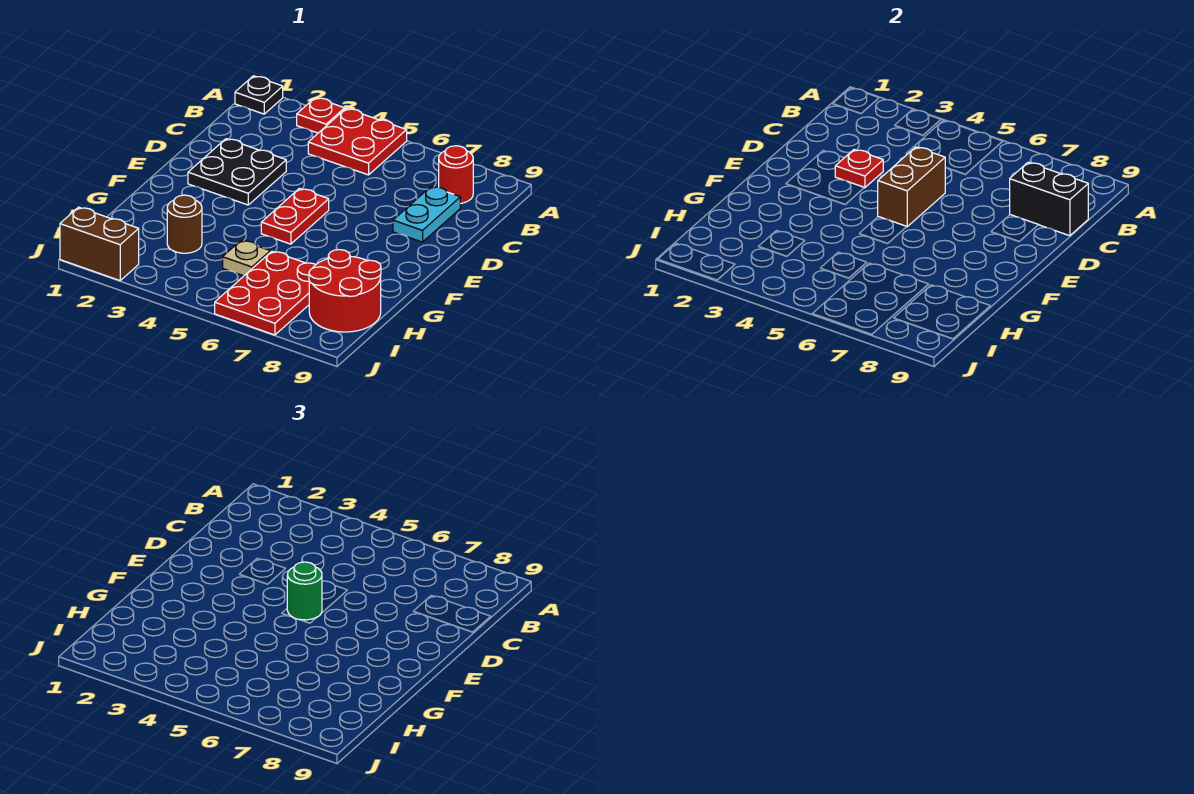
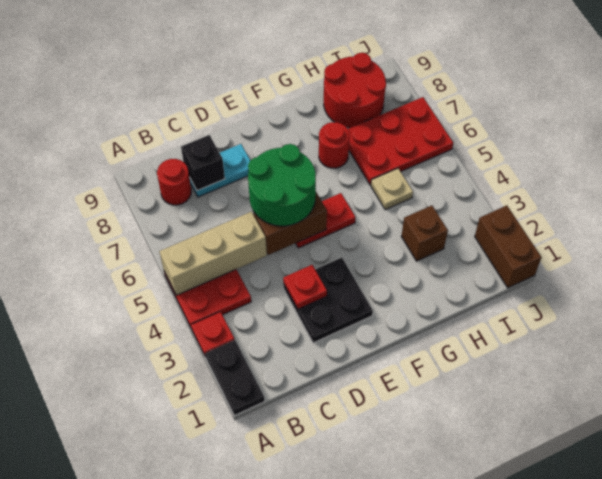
black 1x1 plate [235,76,283,114] -> black 1x2 plate [205,340,265,415]
none -> tan 1x3 brick [159,212,267,295]
black 1x2 brick [1010,162,1088,236] -> black 1x1 brick [181,135,225,190]
green 1x1 round brick [287,562,322,620] -> green 2x2 round brick [248,144,316,226]
none -> red 1x1 round brick [319,122,350,168]
brown 1x1 round brick [167,195,202,253] -> brown 1x1 brick [401,205,448,261]

